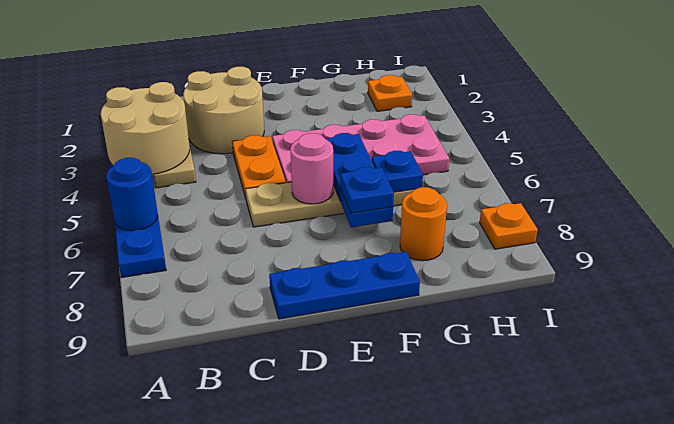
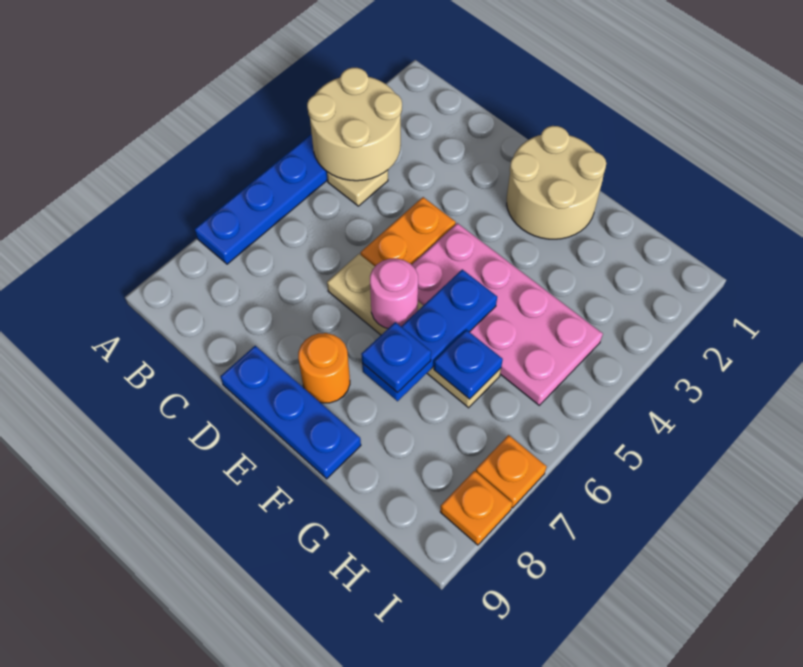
blue 1x1 round brick [106,158,158,231] -> none
tan 2x2 round brick [183,67,264,154] -> tan 2x2 round brick moved to [507,126,606,239]
orange 1x1 round brick [400,187,447,261] -> orange 1x1 round brick moved to [298,333,350,403]
orange 1x1 plate [368,75,412,111] -> orange 1x1 plate moved to [476,435,547,508]

